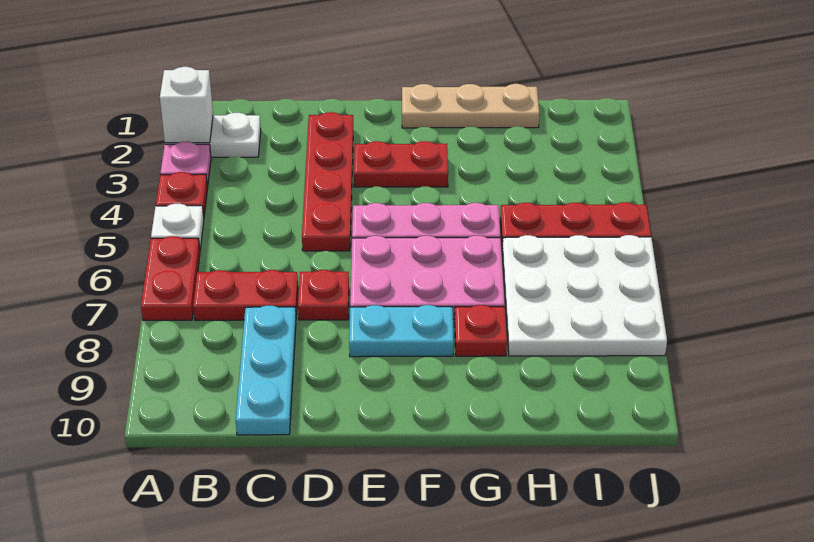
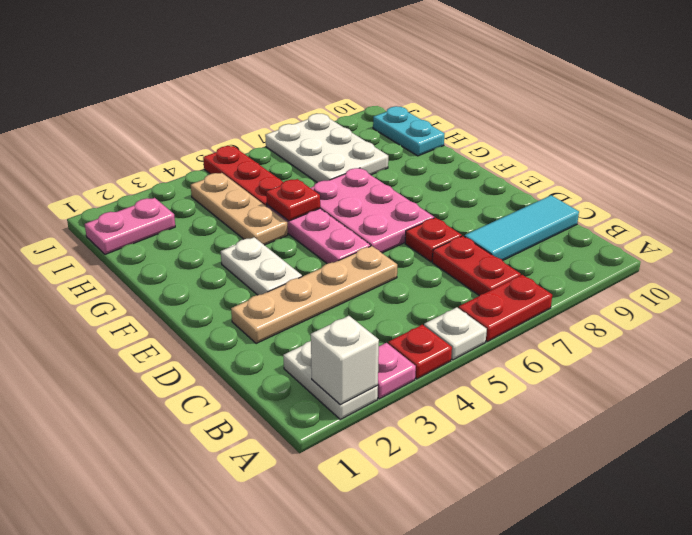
cyan 1x3 plate [236,306,296,435] -> cyan 1x3 tile [464,195,579,260]
red 1x4 plate [302,112,353,251] -> tan 1x4 plate [231,246,397,344]
red 1x2 plate [354,141,448,187] -> white 1x2 plate [221,237,302,295]
cyan 1x2 plate [349,305,454,357] -> cyan 1x2 plate moved to [373,106,445,156]
tan 1x3 plate [402,84,539,128] -> tan 1x3 plate moved to [191,173,288,245]
red 1x1 plate [455,305,507,356] -> red 1x1 plate moved to [266,179,320,221]
white 3x3 plate [502,235,667,356] -> white 2x3 plate [265,114,388,182]
none -> pink 1x2 plate [85,198,175,254]

